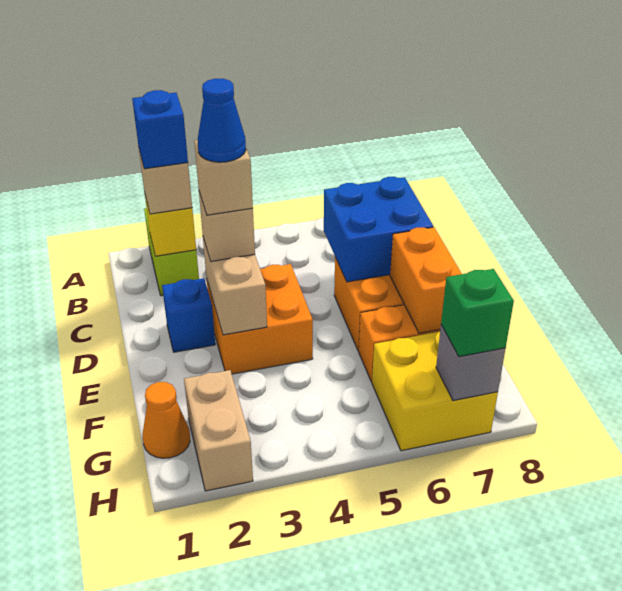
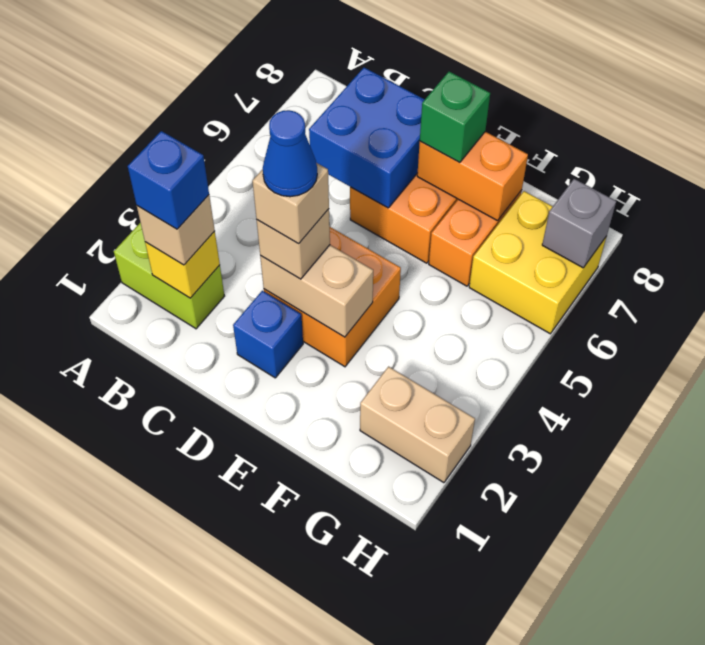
orange 1x1 cone [143,382,190,458] -> none
green 1x1 brick [441,269,514,357] -> green 1x1 brick moved to [420,72,490,163]

